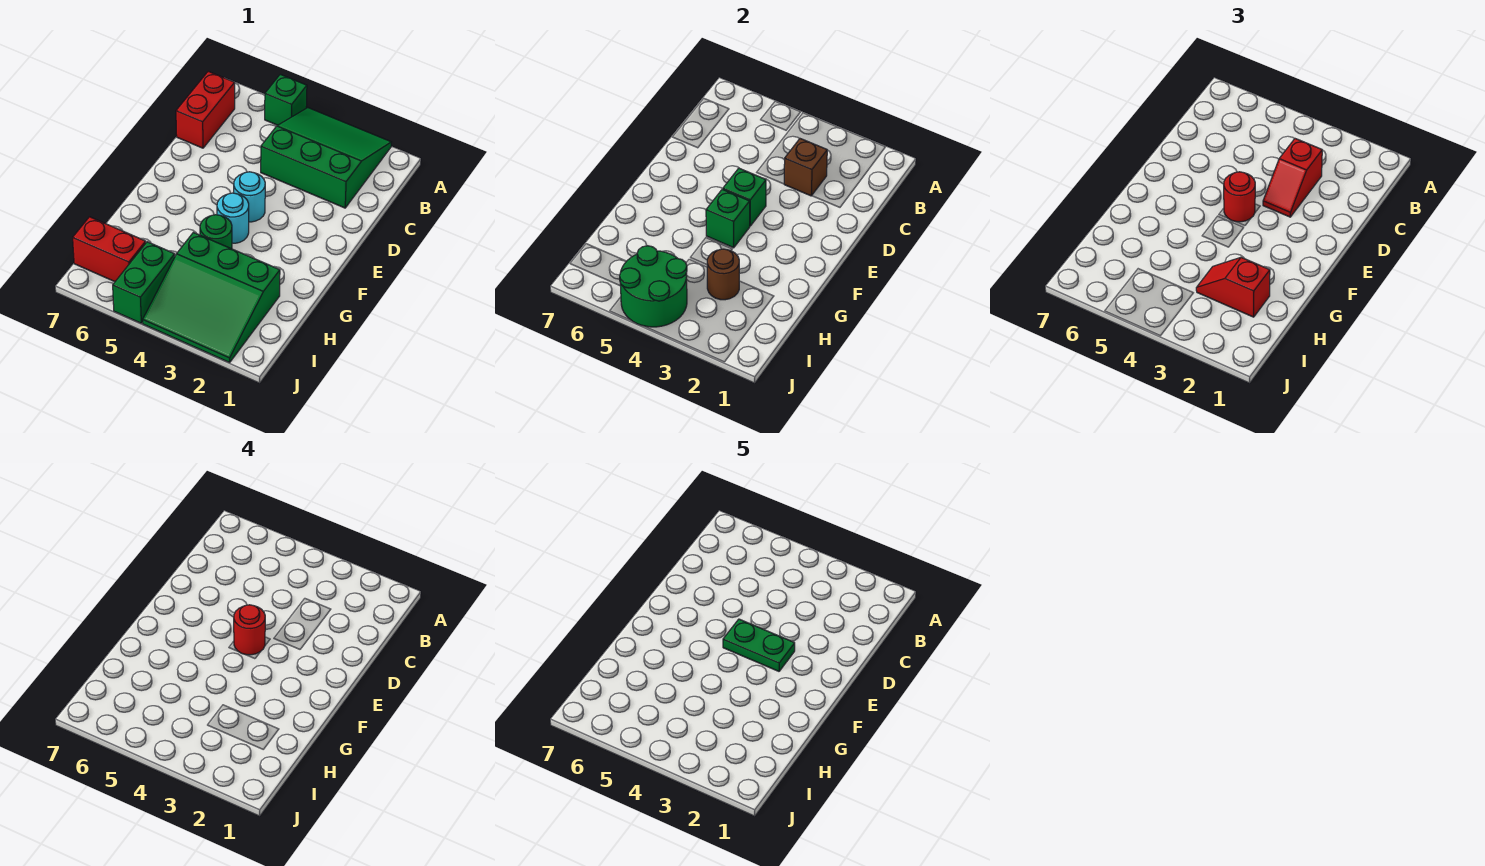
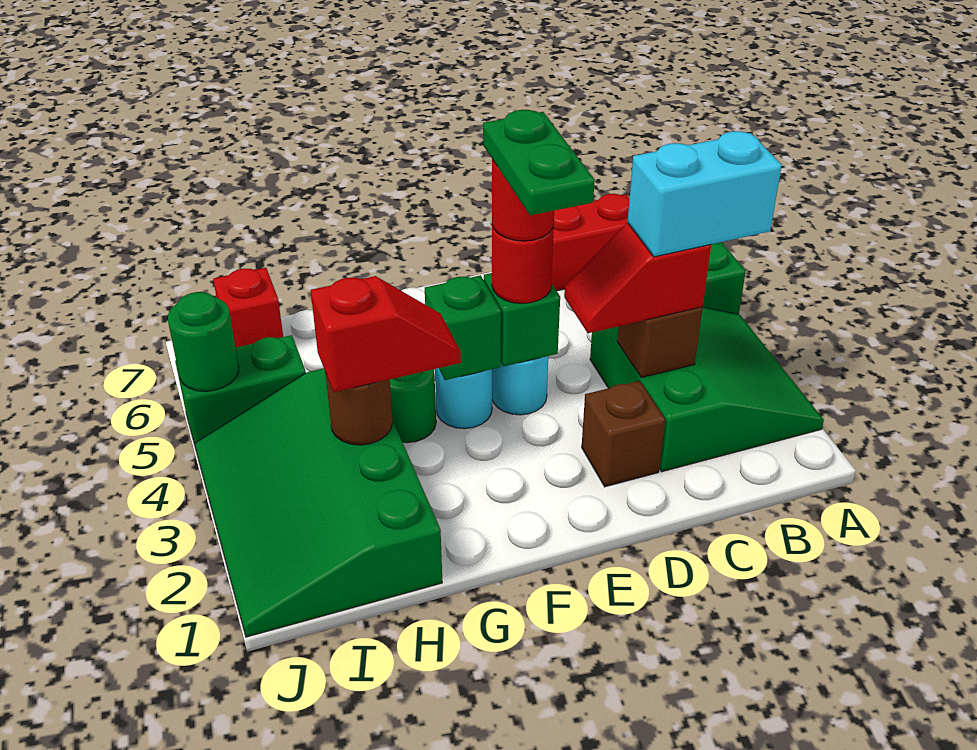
none -> cyan 1x2 brick [628,131,782,257]
none -> brown 1x1 brick [582,381,665,487]
green 3x3 slope [143,232,280,363] -> green 3x4 slope [195,368,442,637]
red 1x2 slope [1196,257,1270,317] -> red 1x2 slope turned to [311,276,461,392]
green 2x2 round brick [620,246,687,327] -> green 1x1 round brick [168,292,239,391]
red 1x2 brick [73,217,146,282] -> red 1x1 brick [213,268,283,347]

